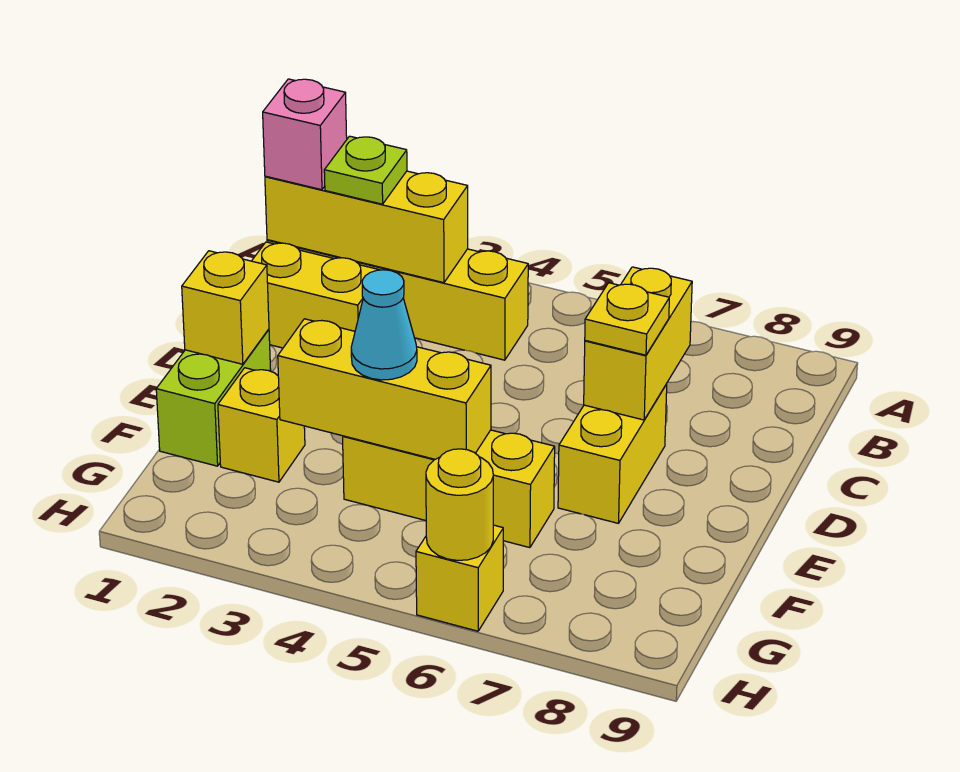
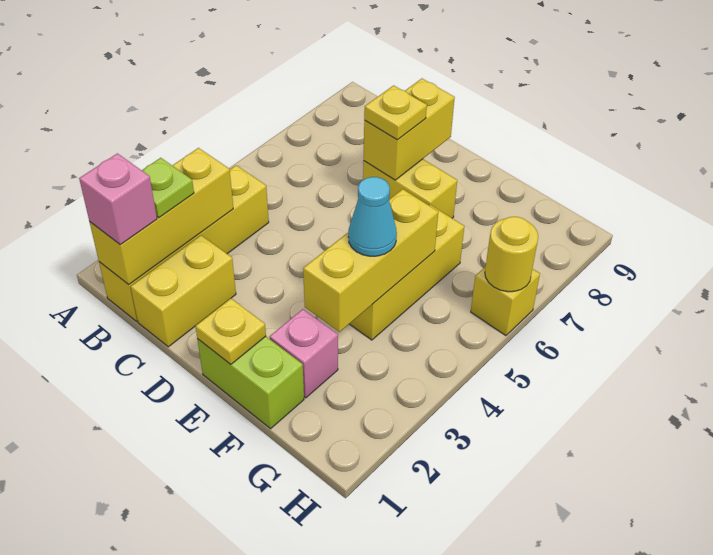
yellow 1x2 brick [584,267,692,420] -> yellow 1x2 brick turned to [364,79,455,180]
yellow 1x1 brick [182,251,269,364] -> yellow 1x1 plate [195,299,266,364]
yellow 1x1 brick [218,368,305,482] -> pink 1x1 brick [270,309,338,398]

